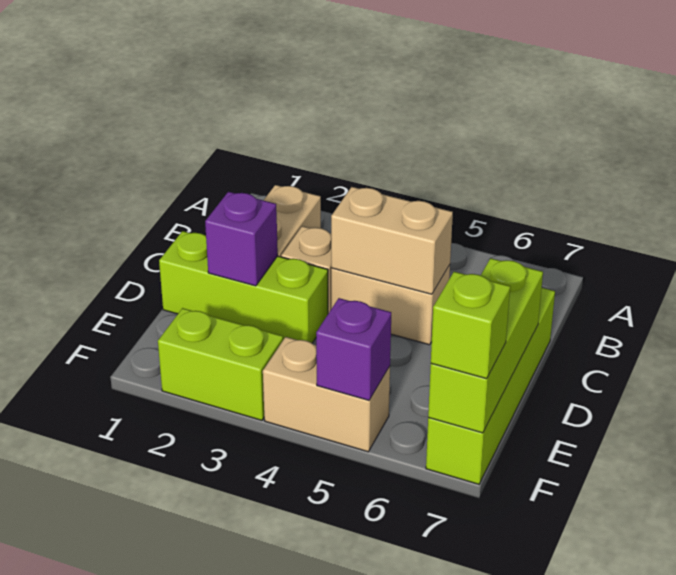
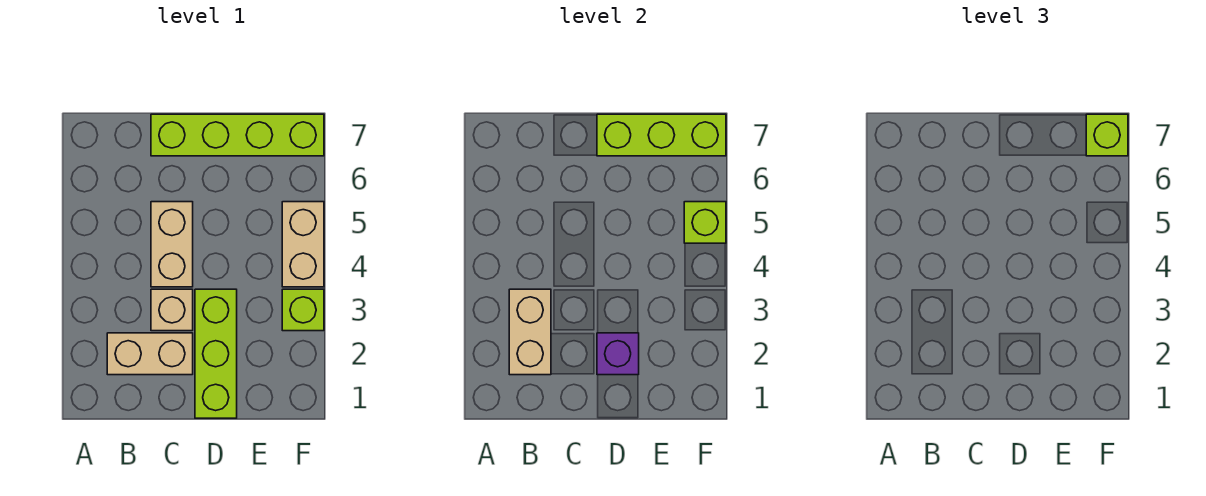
tan 1x2 brick [331,187,453,294] -> tan 1x2 brick moved to [509,289,551,375]
lime 1x2 brick [158,308,283,420] -> lime 1x1 brick [282,289,324,331]
purple 1x1 brick [316,298,391,400] -> lime 1x1 brick [684,202,726,243]

